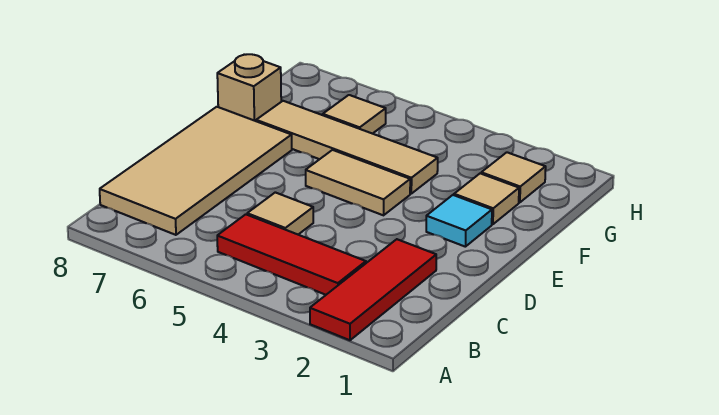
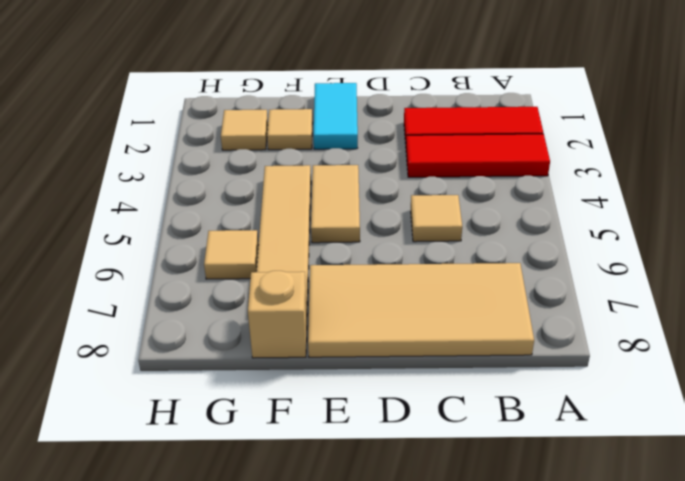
red 1x3 tile [217,214,366,295] -> red 1x3 tile turned to [406,134,550,177]
cyan 1x1 tile [426,195,492,247] -> cyan 1x2 tile [314,83,358,149]

